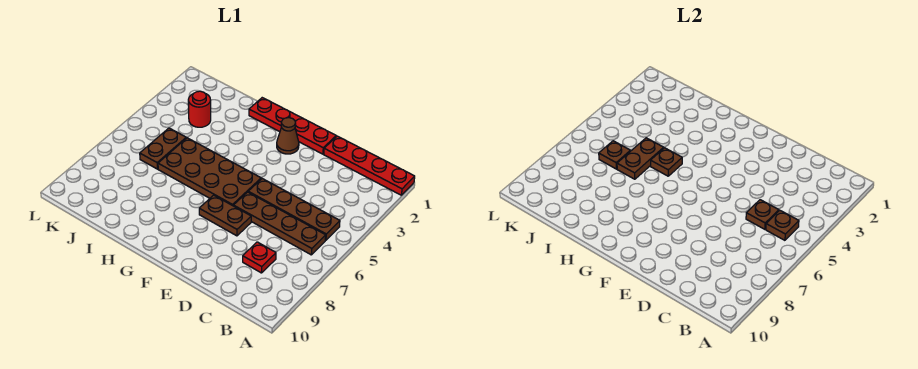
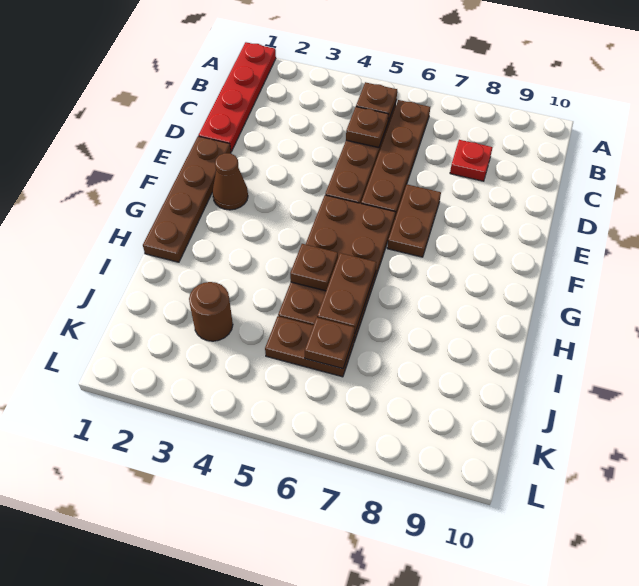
red 1x4 plate [249,98,336,154] -> brown 1x4 plate [143,136,231,262]
brown 1x2 plate [617,138,664,179] -> brown 1x2 plate turned to [317,253,377,334]
red 1x1 round brick [188,91,211,127] -> brown 1x1 round brick [189,282,233,341]

